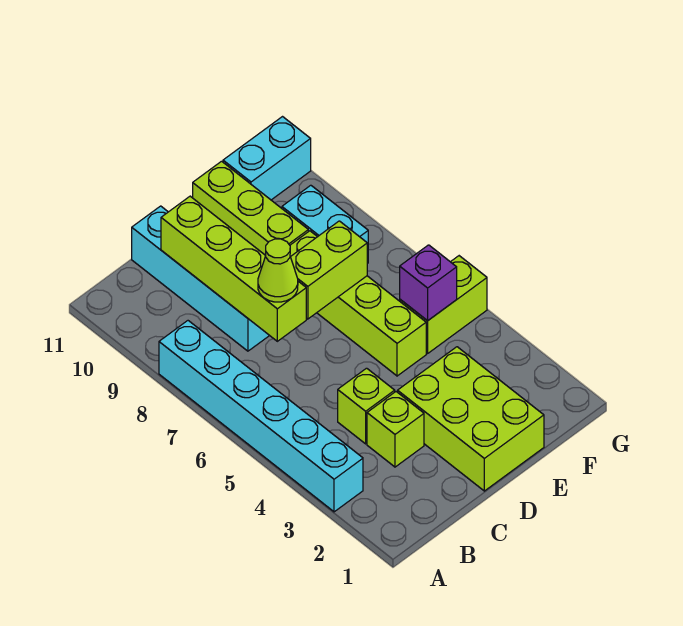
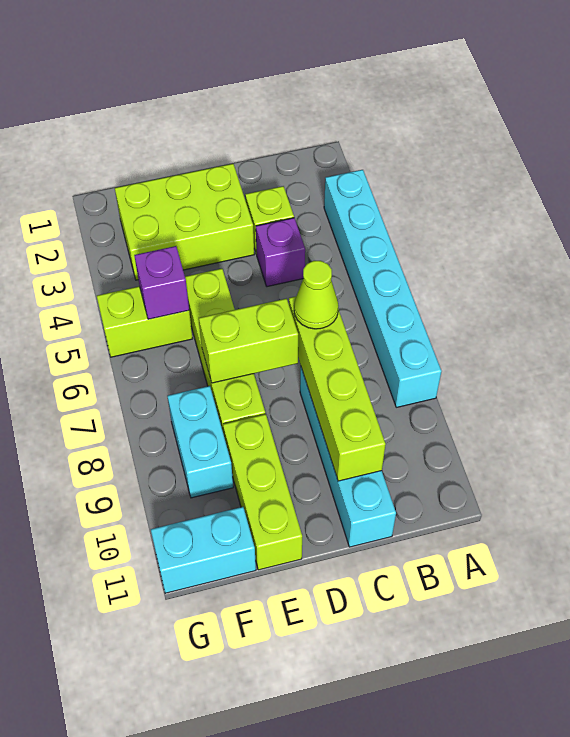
lime 1x1 brick [338,368,395,444] -> purple 1x1 brick [256,218,305,287]
lime 2x3 brick [398,347,544,491] -> lime 2x3 brick turned to [115,164,254,280]

